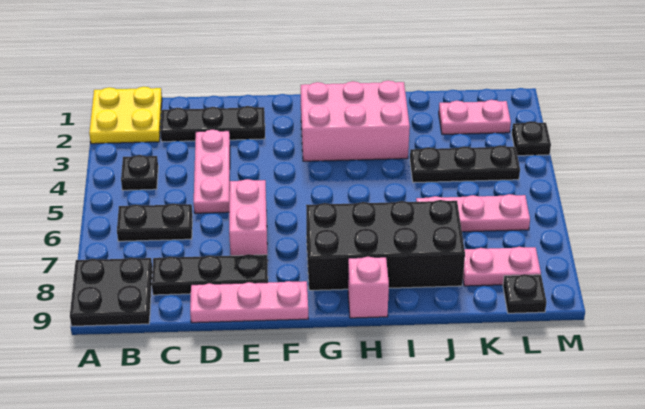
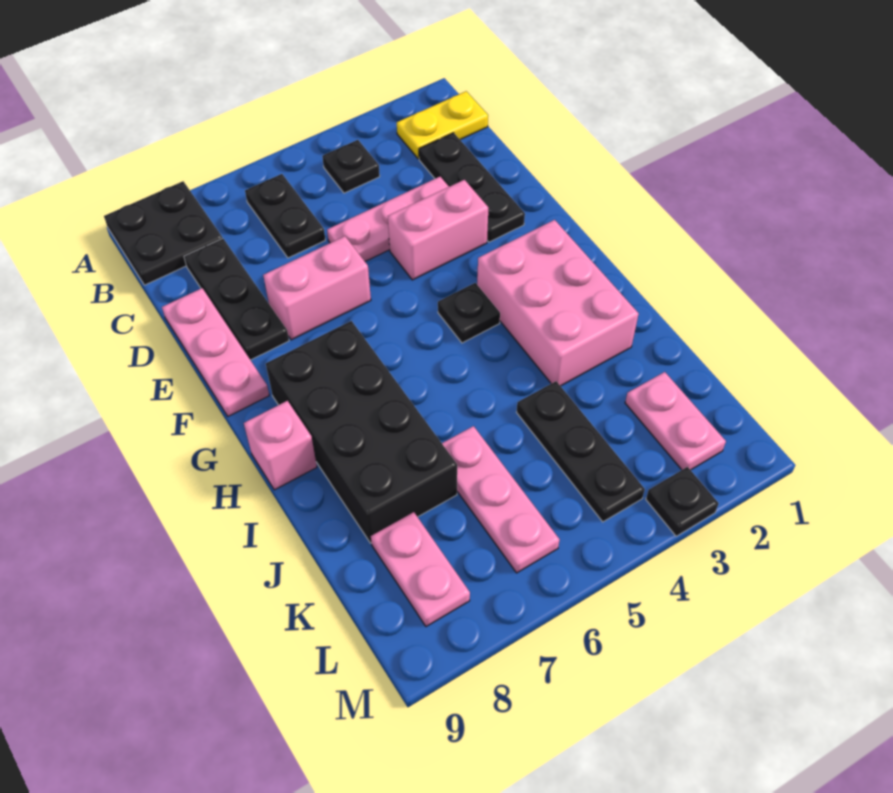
yellow 2x2 plate [89,87,162,144] -> yellow 1x2 plate [397,91,488,159]
none -> pink 1x2 brick [388,180,488,280]
black 1x1 plate [503,274,546,313] -> black 1x1 plate moved to [438,283,500,343]

